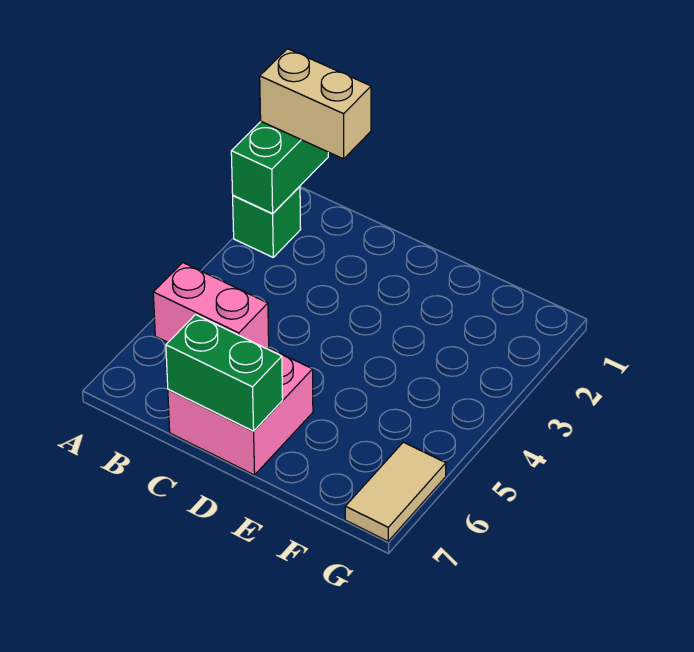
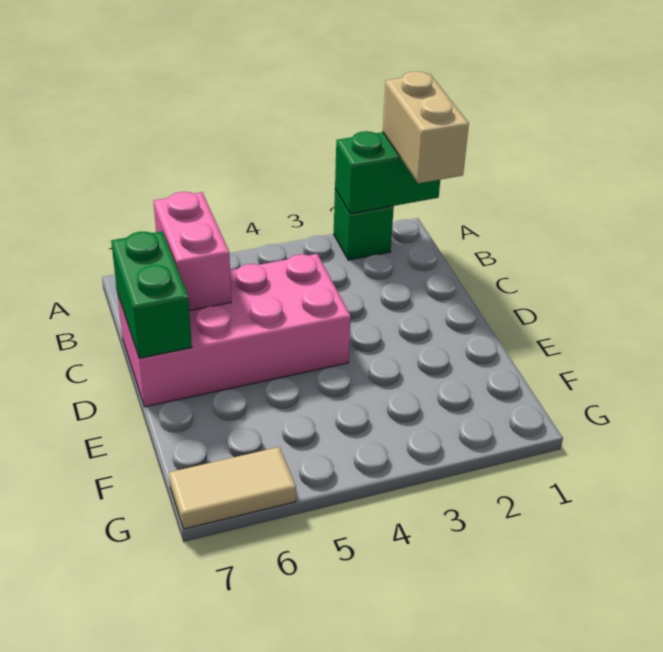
pink 2x2 brick [168,348,313,475] -> pink 2x4 brick [117,254,351,407]

